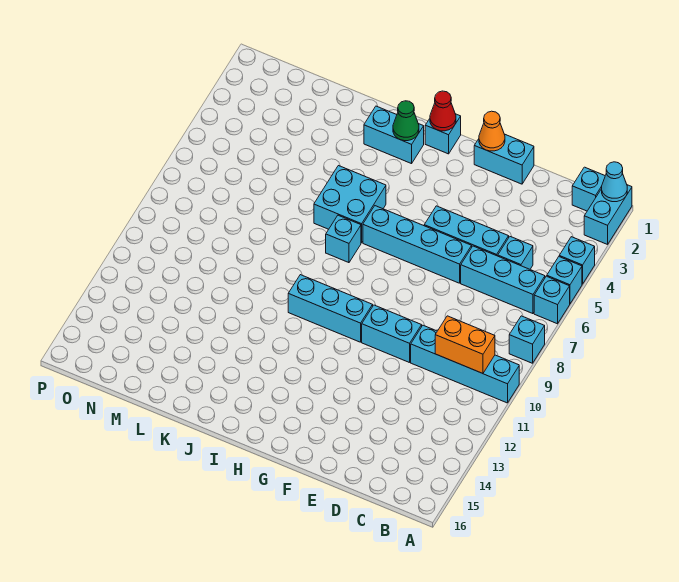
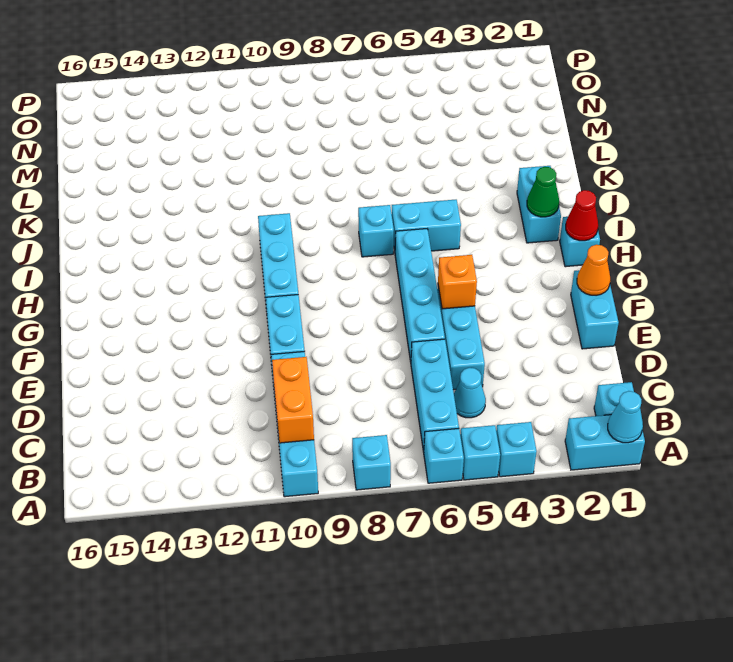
cyan 1x1 brick [498,237,533,269] -> cyan 1x1 cone [454,368,486,418]
none -> orange 1x1 brick [438,255,477,309]
cyan 2x2 brick [314,166,386,243] -> cyan 1x2 brick [392,200,461,251]

